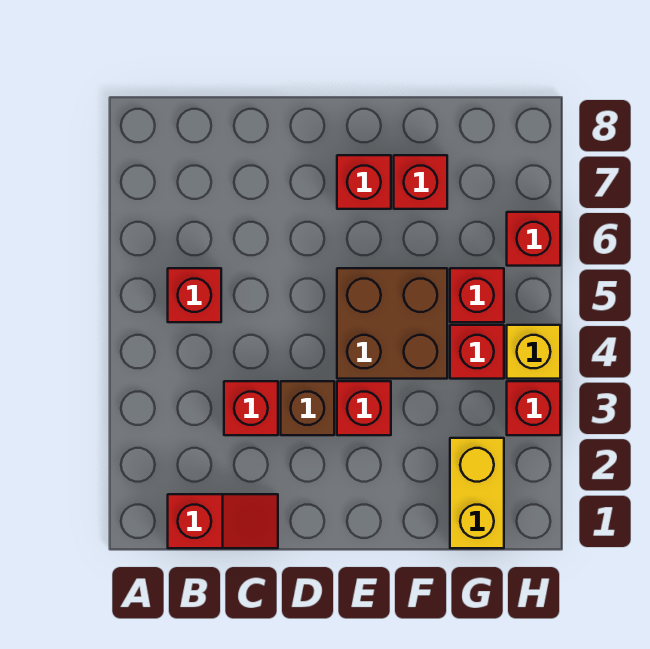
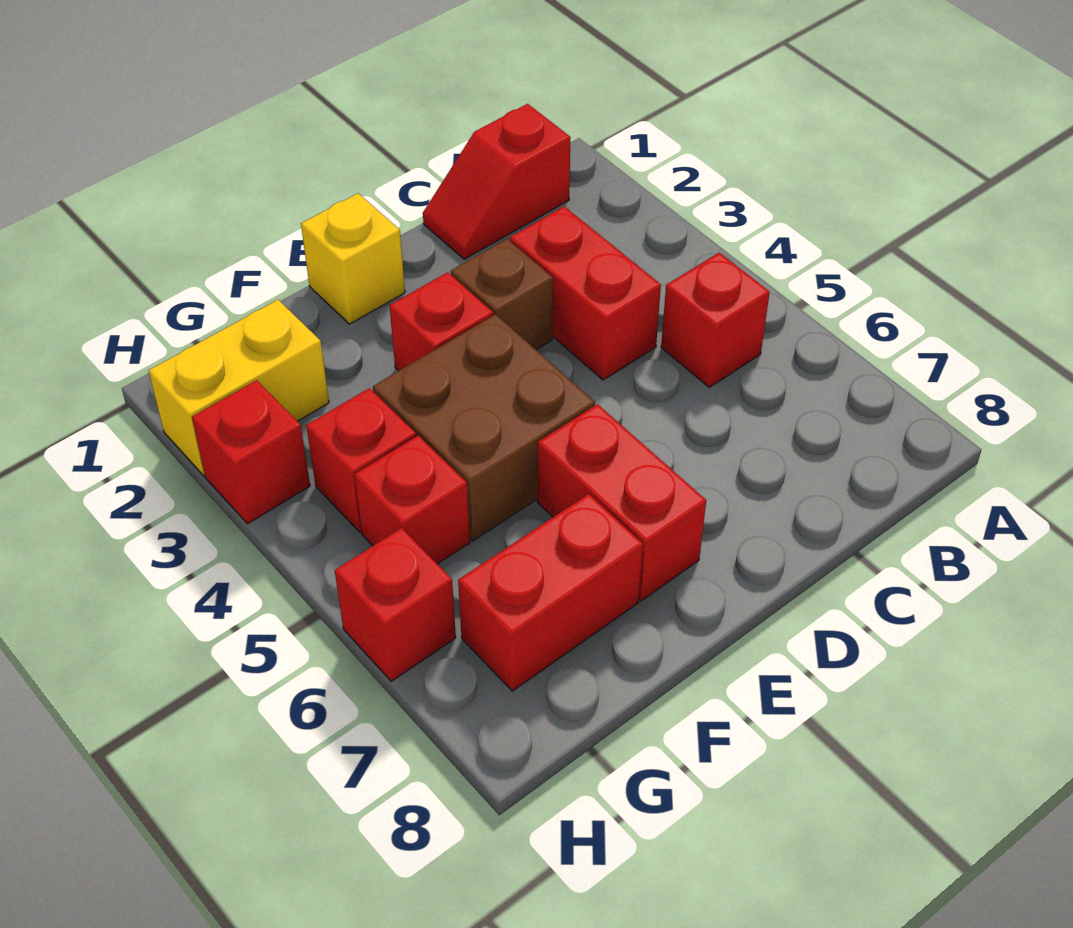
red 1x1 brick [224,381,278,435] -> red 1x2 brick [510,206,661,380]
red 1x1 brick [337,155,391,209] -> red 1x2 brick [538,404,706,601]
red 1x1 brick [394,155,447,209] -> red 1x2 brick [458,494,643,691]
yellow 1x2 brick [450,438,504,548] -> yellow 1x2 brick turned to [148,300,329,476]
yellow 1x1 brick [507,325,560,379] -> yellow 1x1 brick moved to [301,193,405,324]

